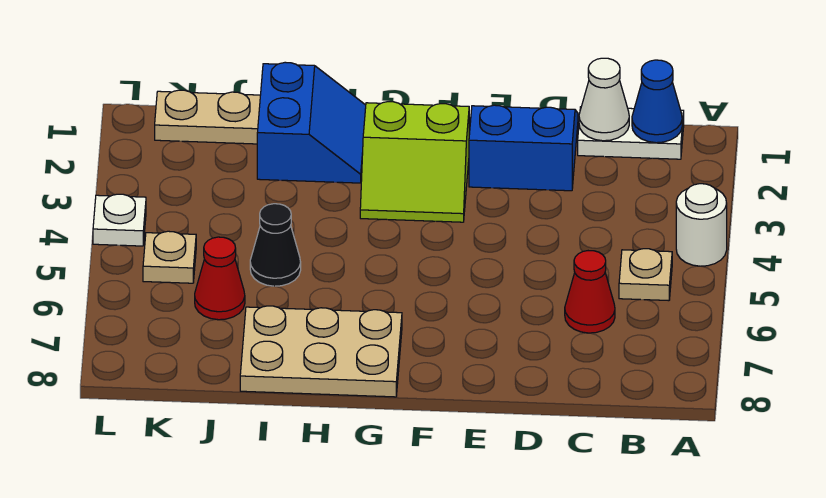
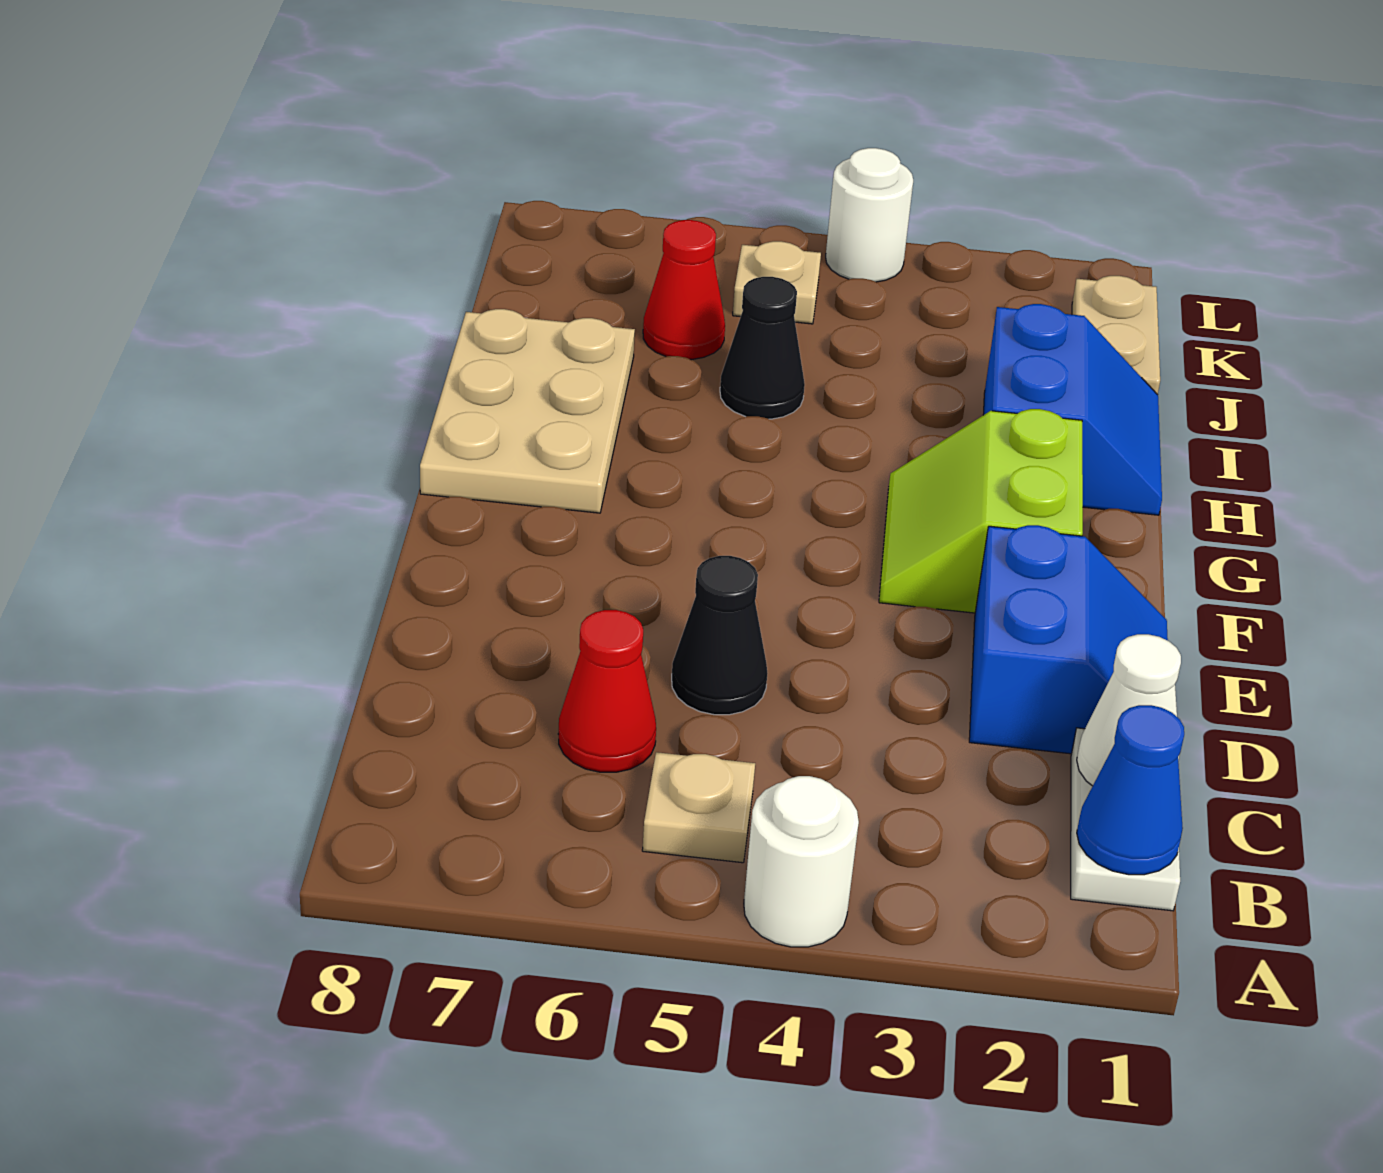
none -> black 1x1 cone [672,556,767,715]
blue 2x2 slope [257,62,366,183] -> blue 2x2 slope turned to [983,304,1162,515]
white 1x1 plate [93,194,146,246] -> white 1x1 round brick [826,148,913,282]

